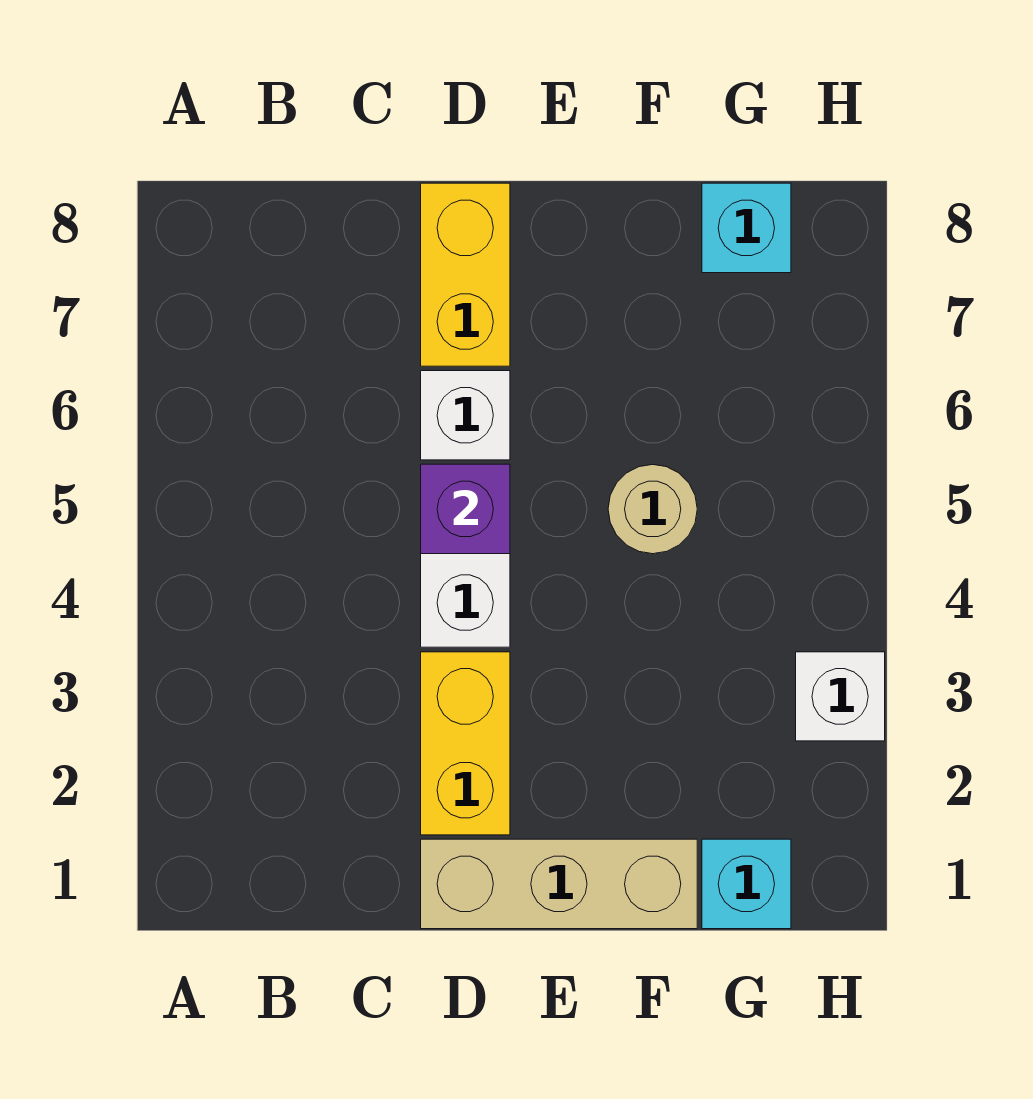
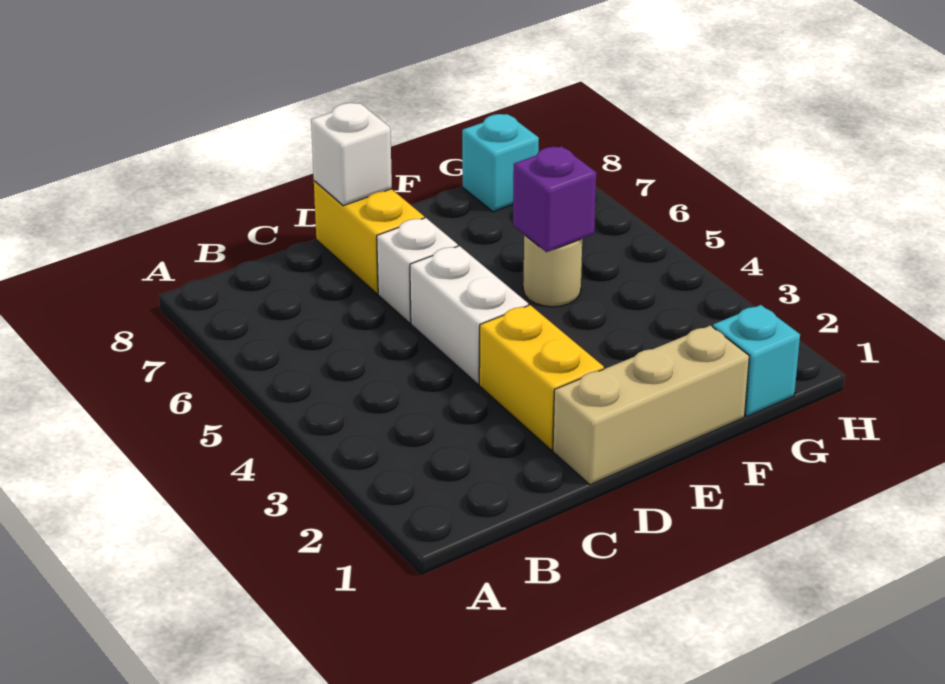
purple 1x1 brick [421,464,510,554] -> purple 1x1 brick moved to [513,146,596,252]
white 1x1 brick [796,652,885,741] -> white 1x1 brick moved to [311,103,392,206]

